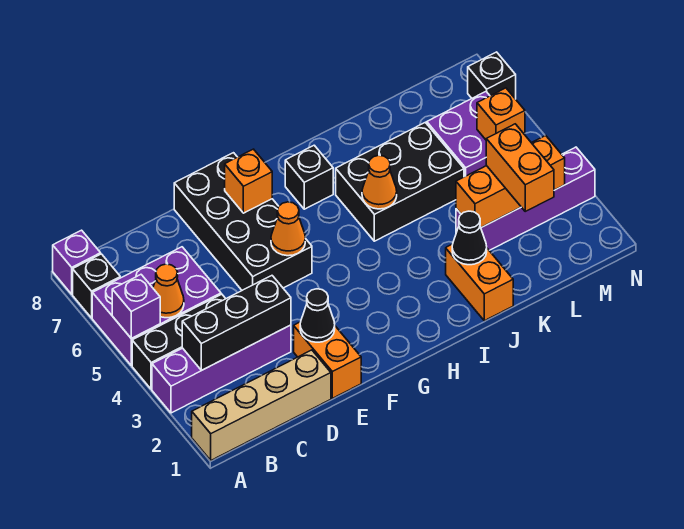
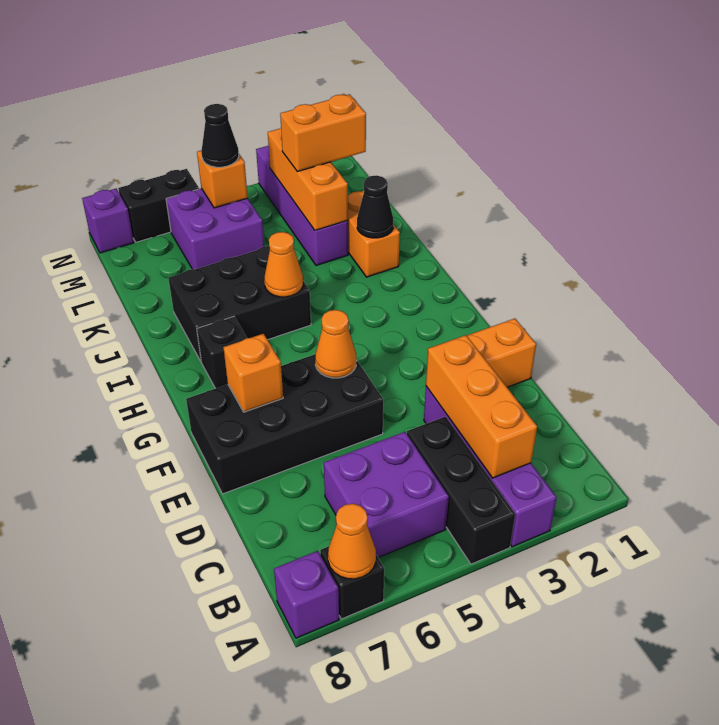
tan 1x4 brick [192,350,331,460] -> none
purple 2x3 brick [92,247,221,365] -> purple 2x2 brick [324,432,449,558]
purple 1x1 brick [112,275,160,338] -> purple 1x1 brick moved to [82,189,134,253]
black 1x3 brick [182,276,291,370] -> orange 1x3 brick [426,335,537,478]
orange 1x1 cone [153,264,184,318] -> orange 1x1 cone moved to [328,504,376,579]
black 1x1 cone [300,289,335,342] -> black 1x1 cone moved to [201,104,239,167]
black 2x3 brick [336,123,464,241] -> black 2x3 brick turned to [168,246,311,361]
orange 1x2 brick [446,244,513,321] -> orange 1x2 brick turned to [348,191,400,277]
black 1x1 brick [468,52,516,99] -> black 1x2 brick [118,169,199,242]

